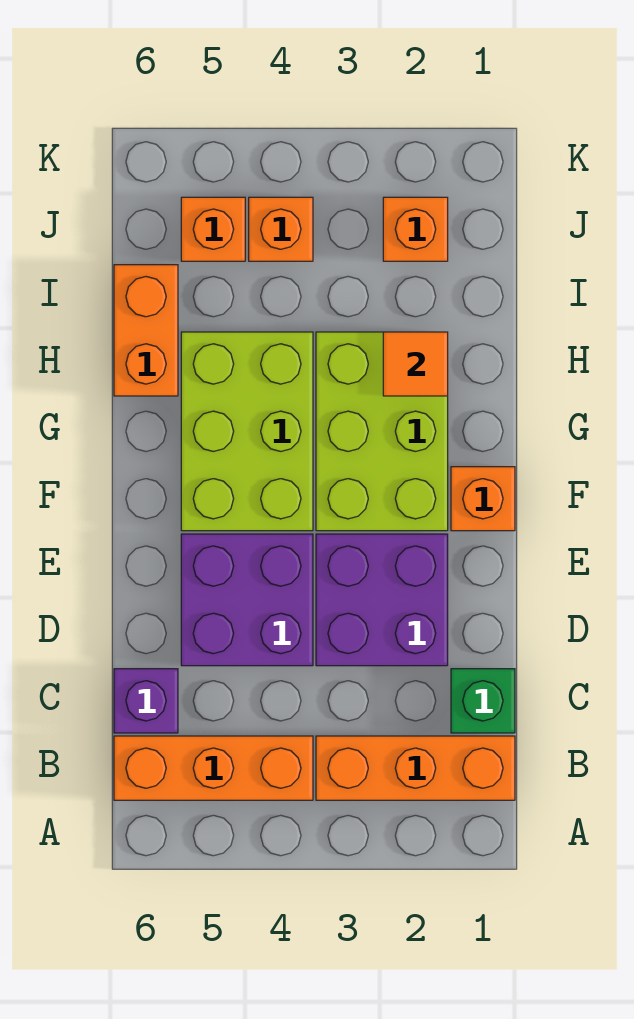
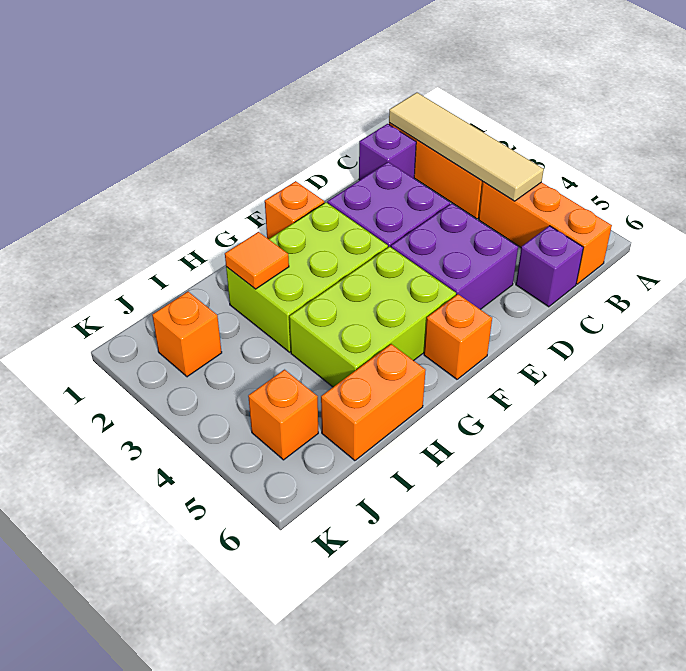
none -> tan 1x4 tile [389,93,544,201]
green 1x1 brick [451,669,515,733] -> purple 1x1 brick [359,124,416,180]
orange 1x1 brick [249,197,313,261] -> orange 1x1 brick moved to [424,294,492,379]

